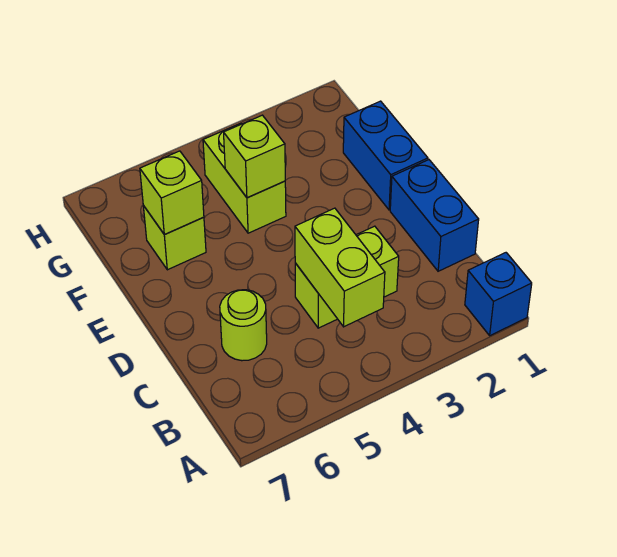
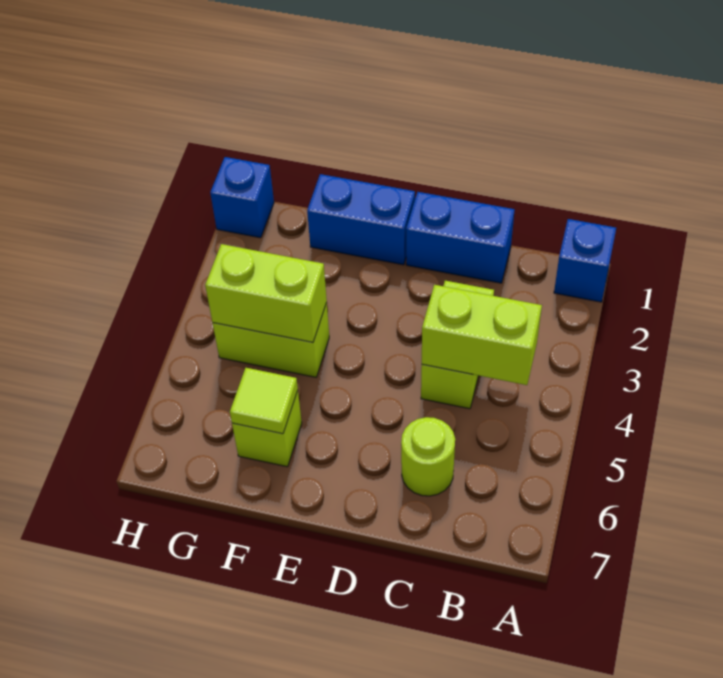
lime 1x1 brick [224,115,285,198] -> lime 1x2 brick [205,244,327,342]
lime 1x1 brick [140,151,204,235] -> lime 1x1 tile [230,368,298,434]
none -> blue 1x1 brick [210,157,274,238]

